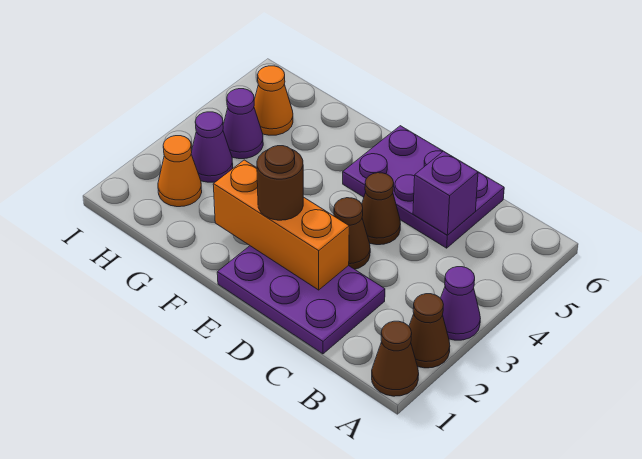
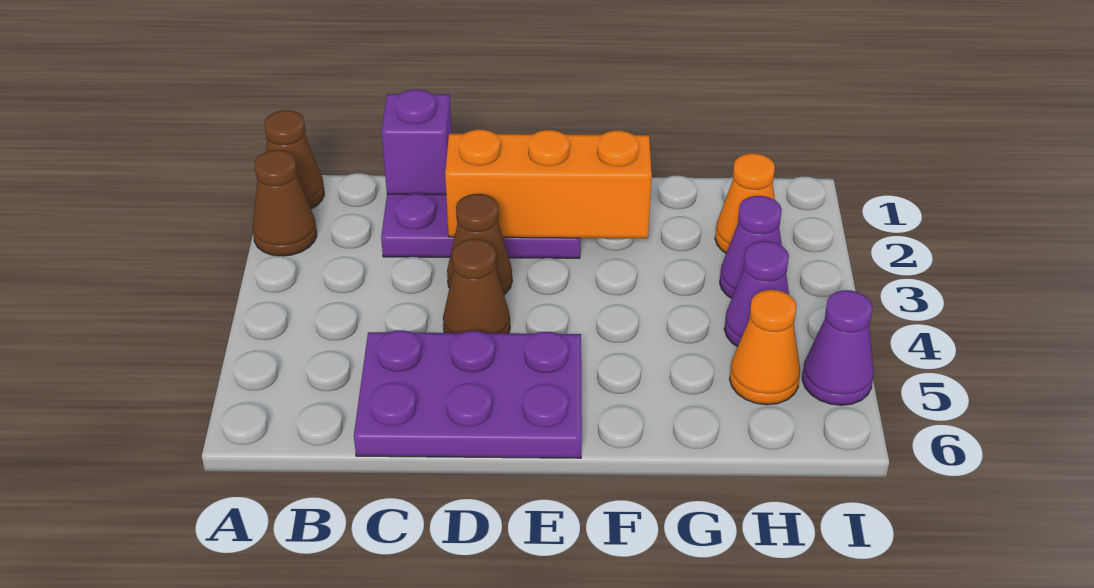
purple 1x1 cone [441,267,480,340] -> purple 1x1 cone moved to [802,290,873,405]
purple 1x1 brick [413,151,478,235] -> purple 1x1 brick moved to [382,90,452,195]
brown 1x1 round brick [257,146,303,220] -> none

